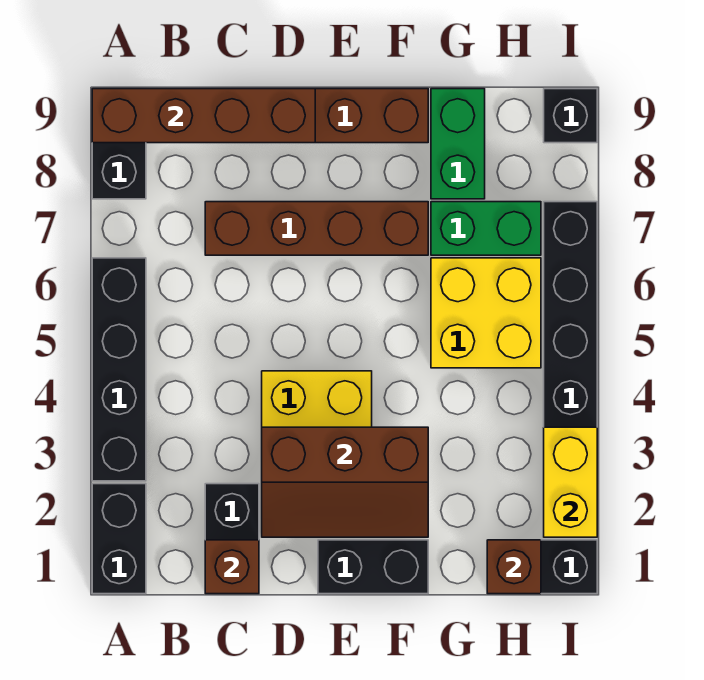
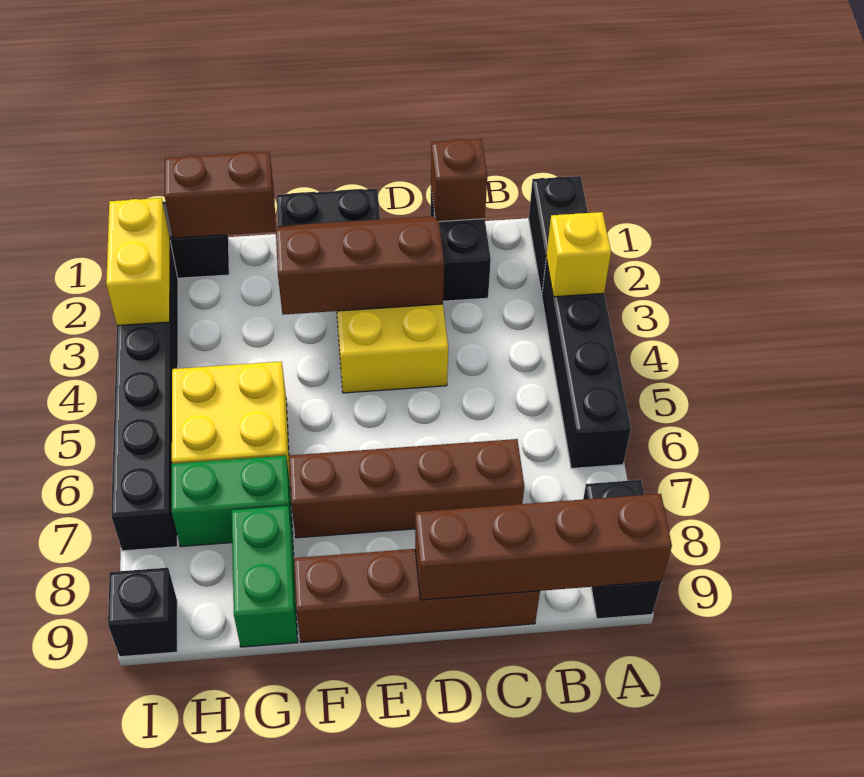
none -> yellow 1x1 brick [546,212,611,297]
brown 1x1 brick [487,540,541,594] -> brown 1x2 brick [164,152,276,238]

